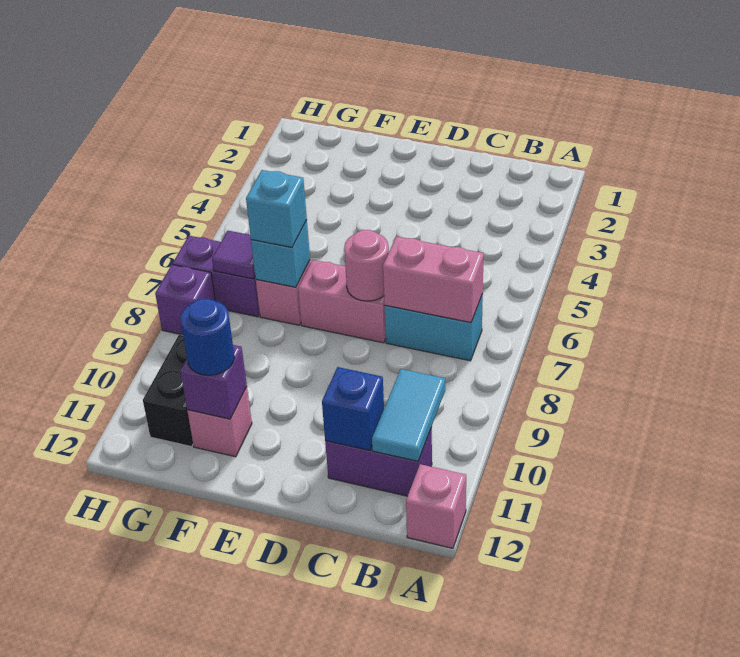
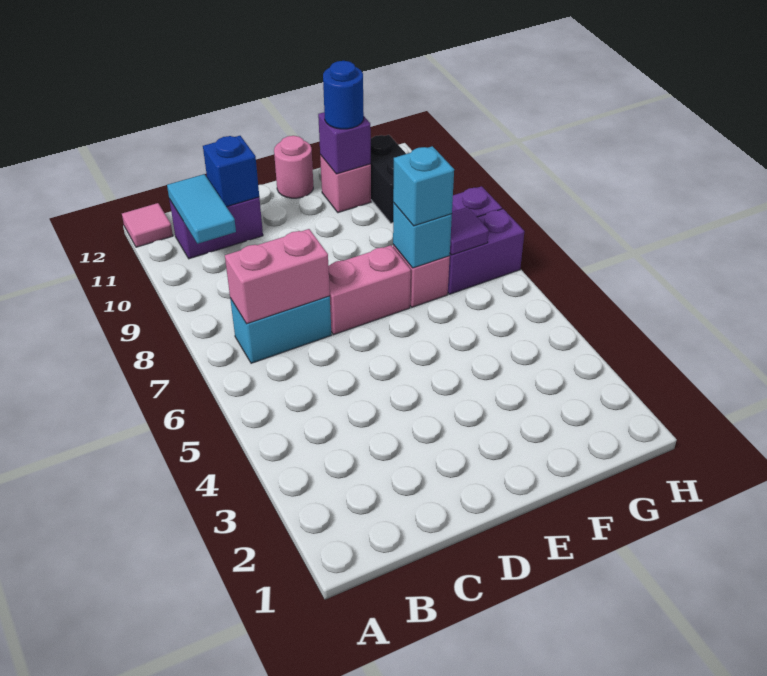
pink 1x1 brick [406,464,466,548] -> pink 1x1 tile [122,203,173,247]
pink 1x1 round brick [344,230,389,301] -> pink 1x1 round brick moved to [274,136,313,198]

